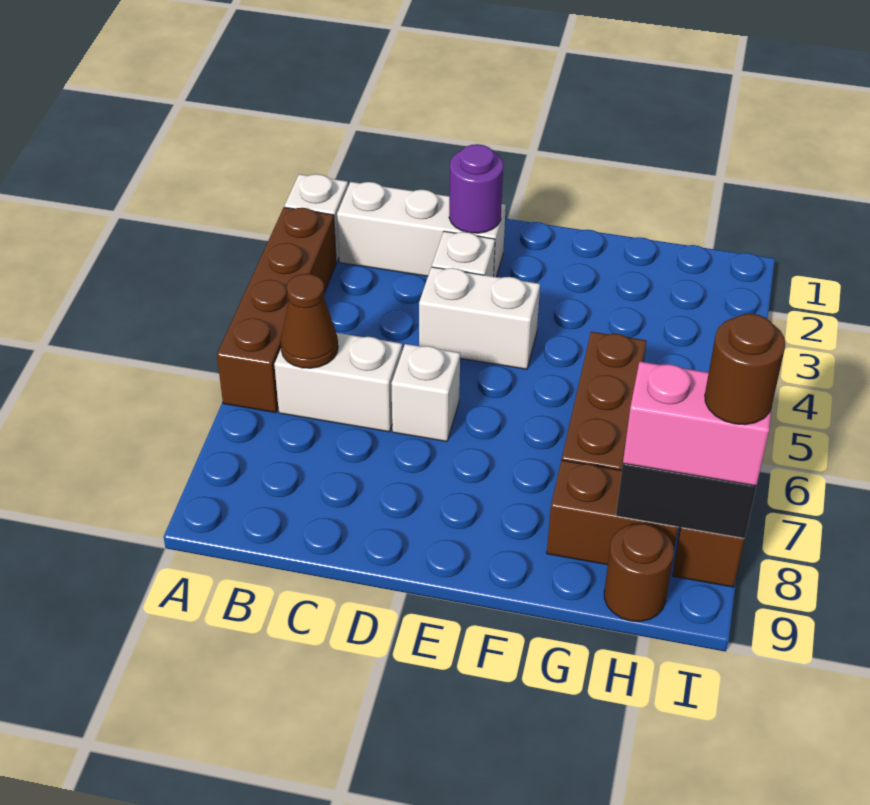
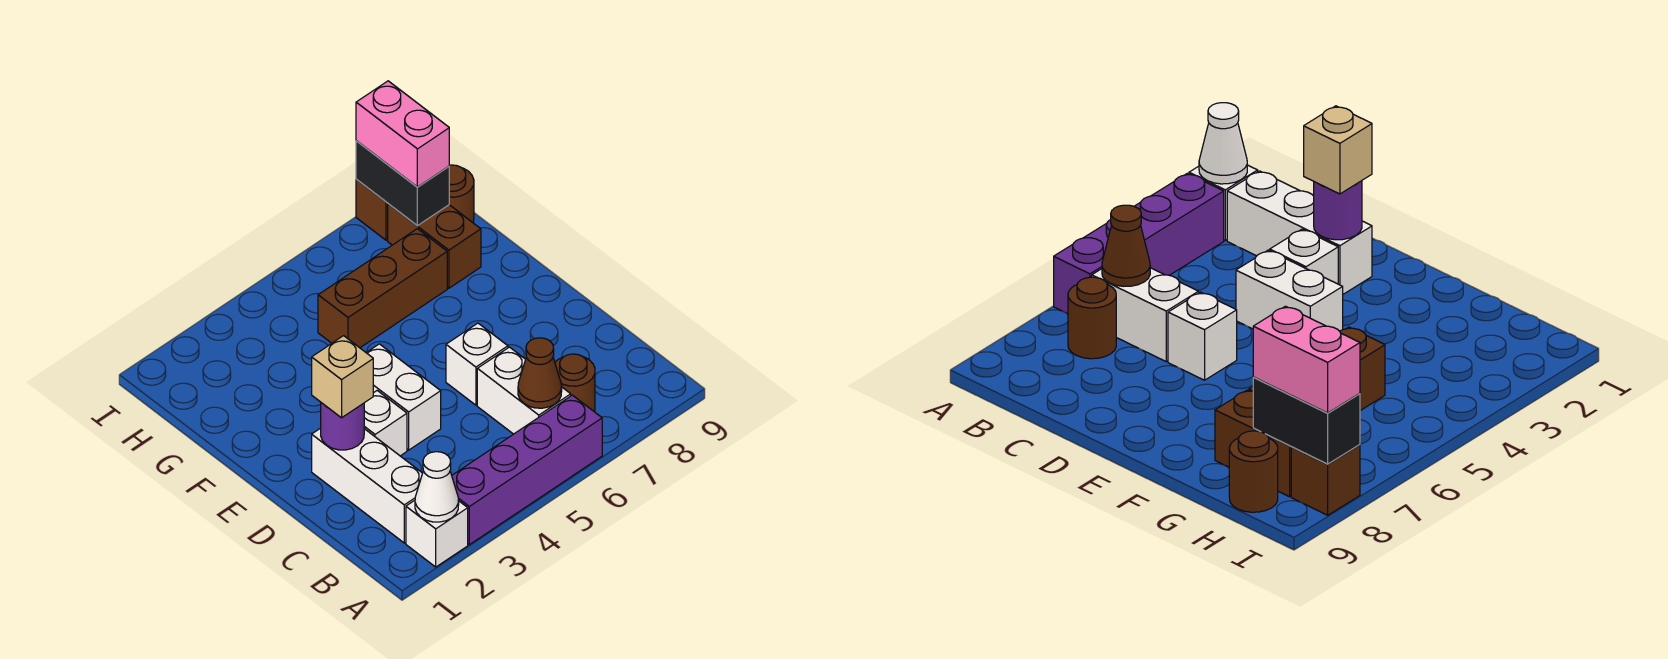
none -> white 1x1 cone [415,452,459,522]
brown 1x4 brick [217,207,336,413] -> purple 1x4 brick [452,395,602,545]
none -> tan 1x1 brick [312,336,373,418]
brown 1x1 round brick [705,314,785,425] -> brown 1x1 round brick moved to [555,354,595,412]

